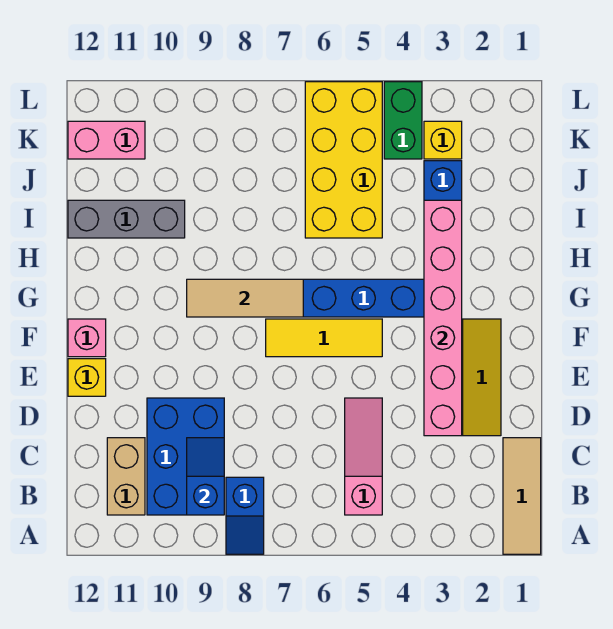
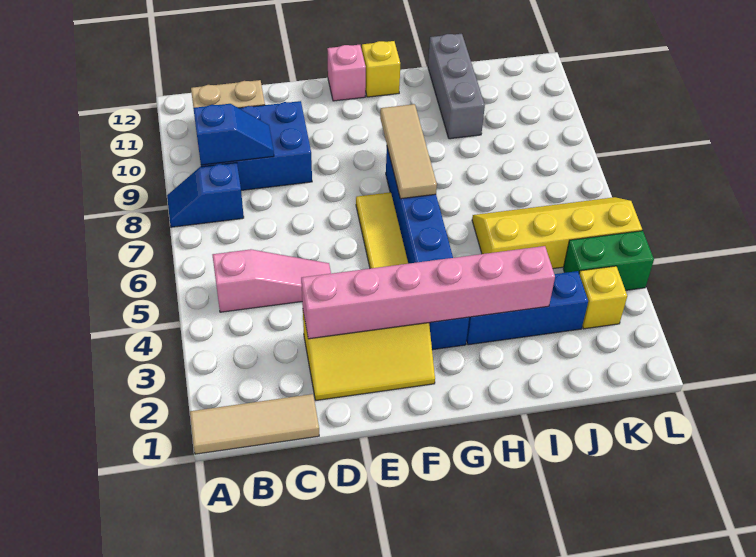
yellow 1x1 brick [68,359,106,396] -> yellow 1x1 brick moved to [362,41,400,97]
yellow 2x4 brick [305,82,382,238] -> yellow 2x4 slope [472,197,642,269]
pink 1x2 brick [68,121,145,159] -> none

